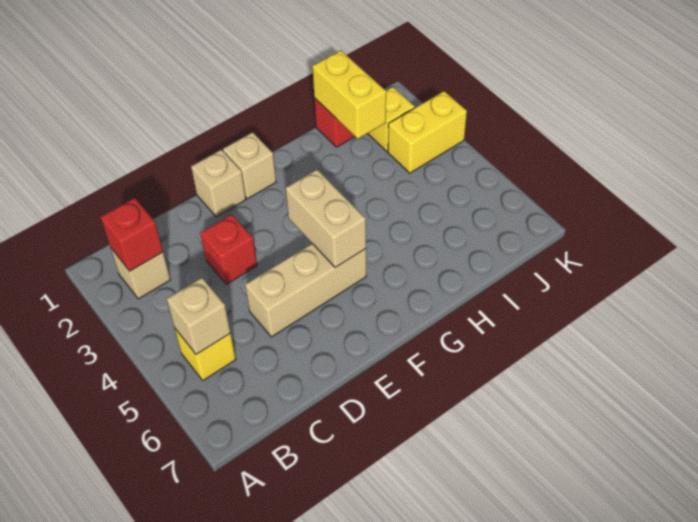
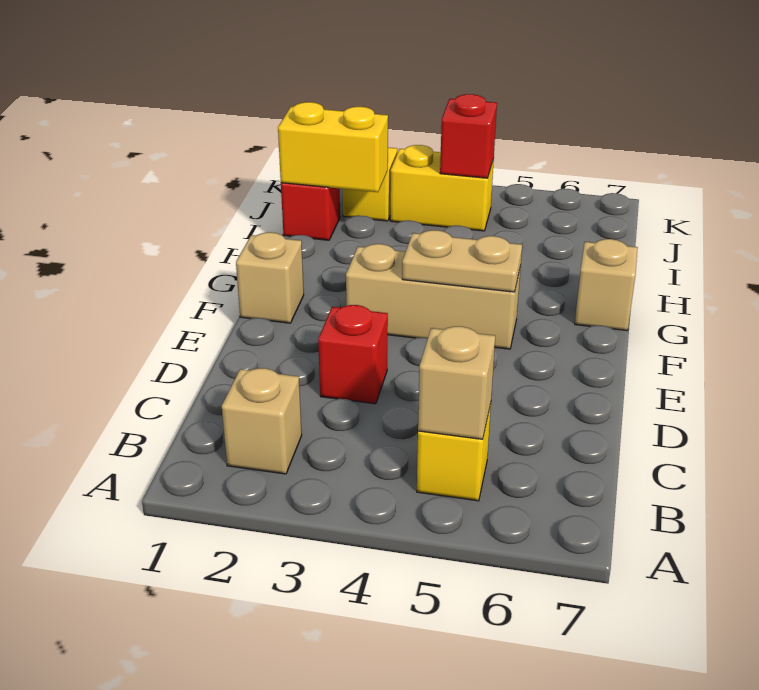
red 1x1 brick [101,198,163,271] -> red 1x1 brick moved to [440,94,497,178]
tan 1x3 brick [245,244,366,337] -> tan 1x3 brick turned to [346,244,521,349]
tan 1x1 brick [191,150,246,217] -> tan 1x1 brick moved to [575,239,638,331]
tan 1x2 brick [285,170,366,268] -> tan 1x2 plate [402,230,522,292]
yellow 1x2 brick [388,91,467,173] -> yellow 1x2 brick turned to [390,145,494,231]

